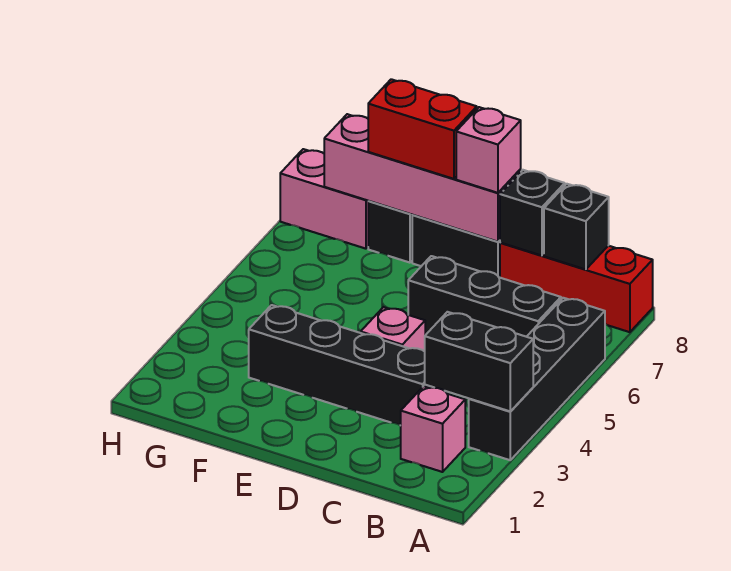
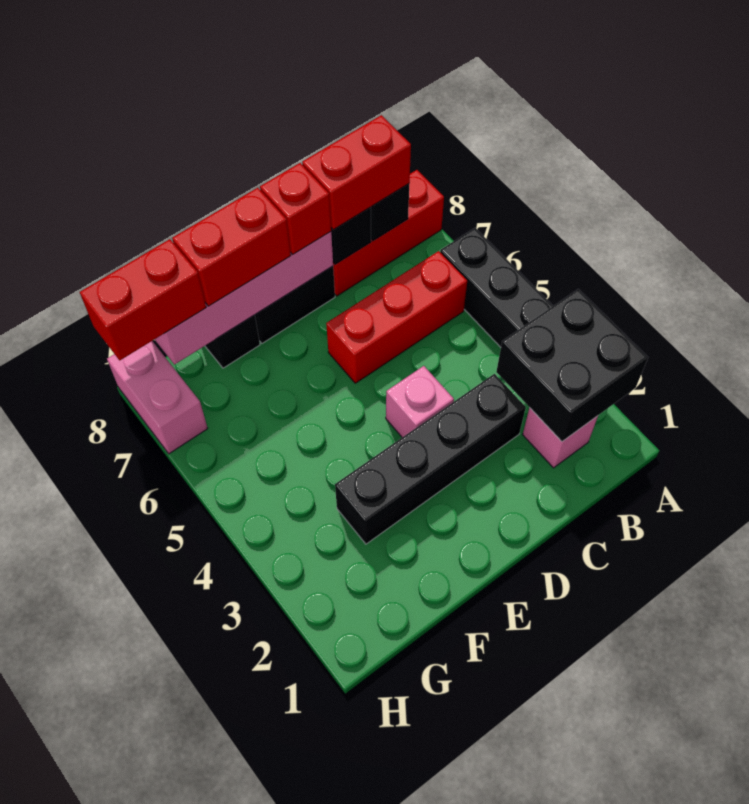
black 1x2 brick [425,312,533,412] -> black 2x2 brick [496,289,648,441]
black 1x3 brick [408,256,561,337] -> red 1x3 brick [326,251,467,383]
none -> red 1x2 brick [302,115,411,230]
pink 1x1 brick [456,107,521,193] -> red 1x1 brick [260,163,331,254]
pink 1x2 brick [280,149,368,249] -> pink 1x2 brick turned to [107,341,208,454]
none -> red 1x2 brick [80,239,206,360]

